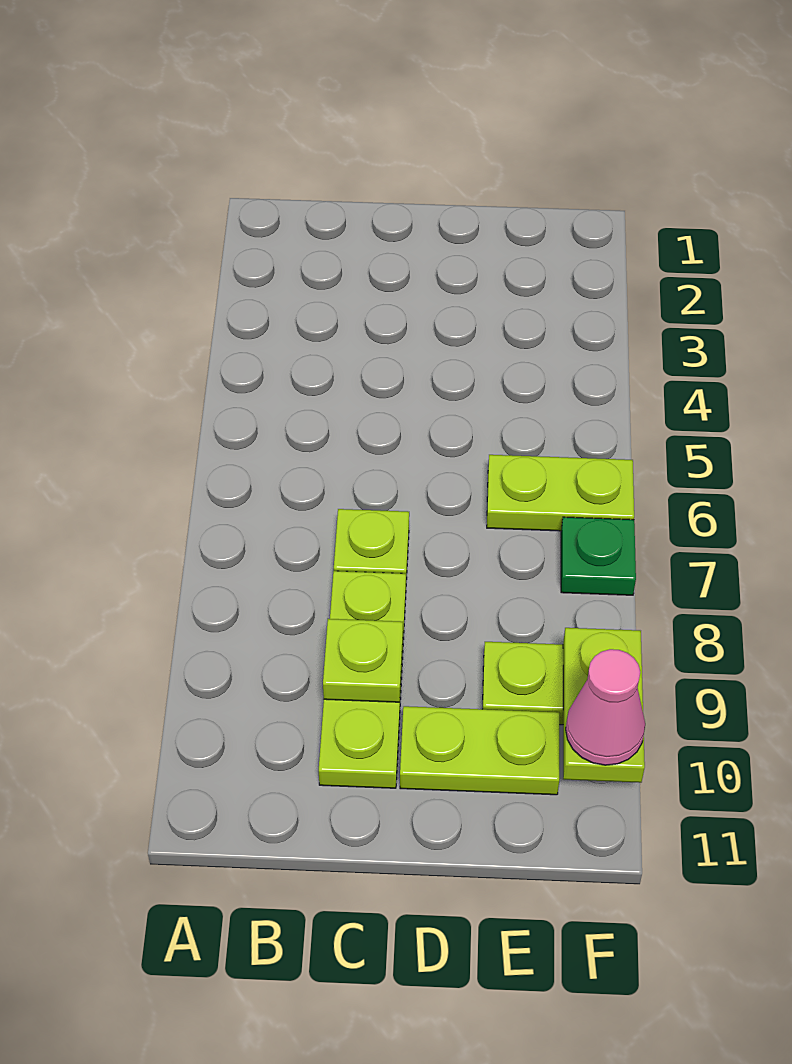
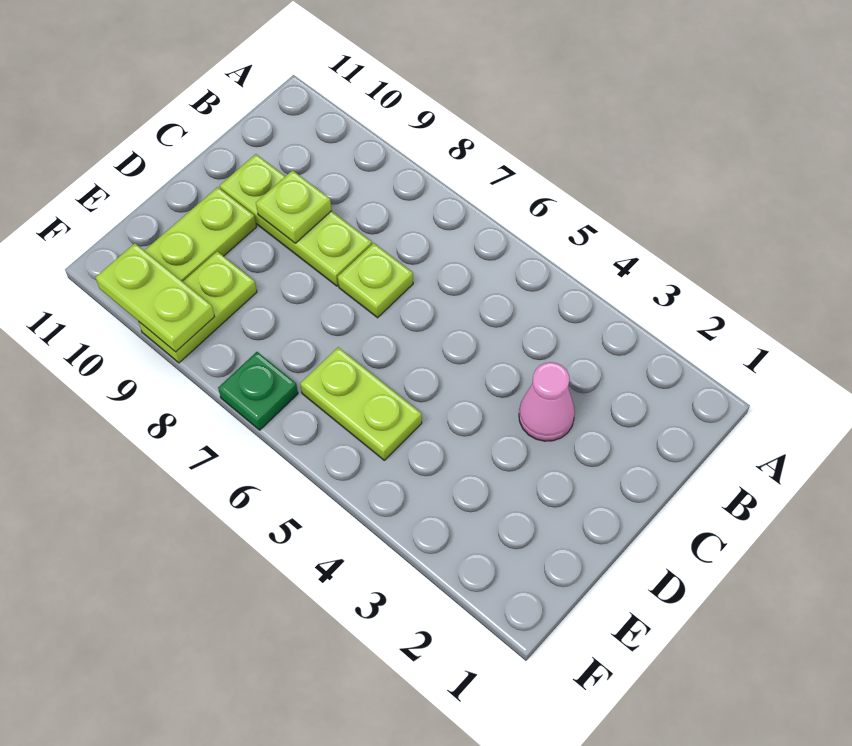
lime 1x2 plate [487,455,634,531] -> lime 1x2 plate turned to [300,347,422,460]
pink 1x1 cone [566,649,645,765] -> pink 1x1 cone moved to [519,362,575,441]

